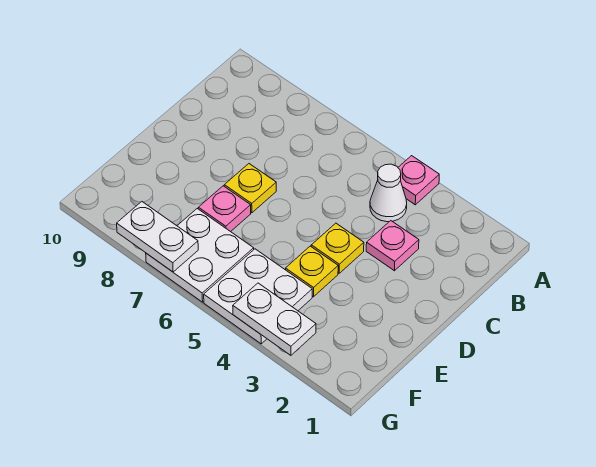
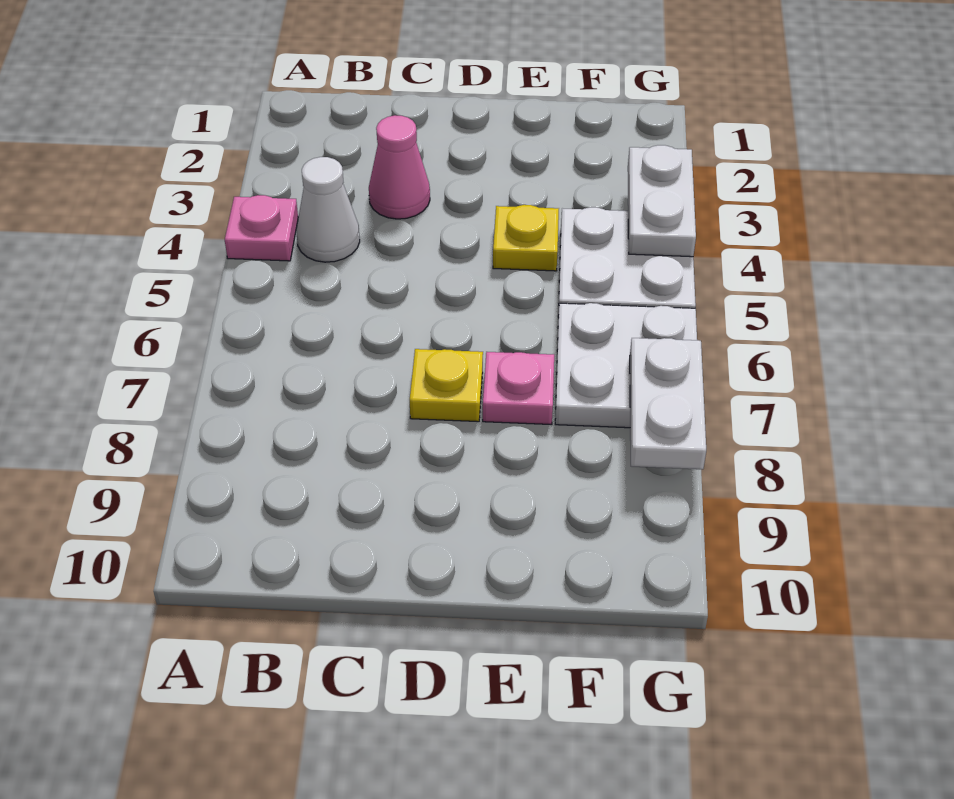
pink 1x1 plate [366,221,419,271] -> pink 1x1 cone [369,115,430,219]
yellow 1x1 plate [311,223,364,273] -> none

